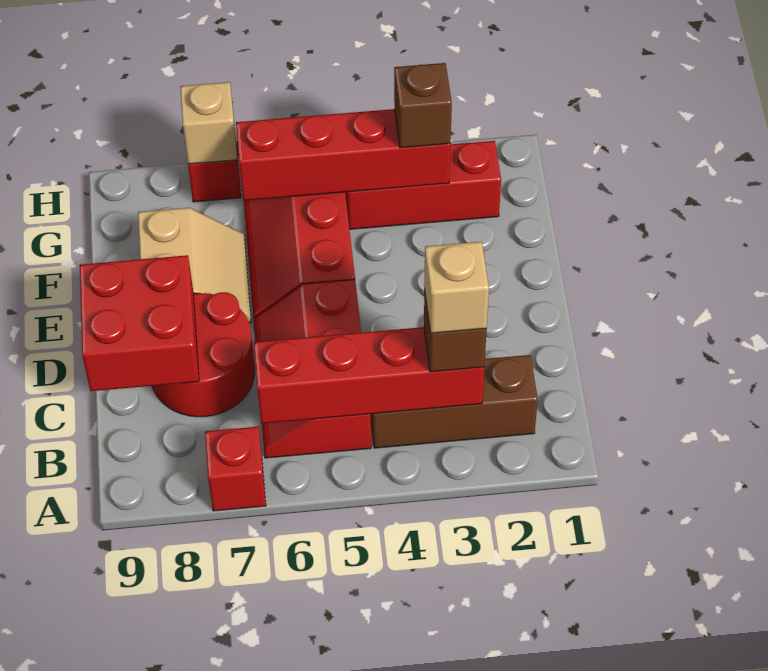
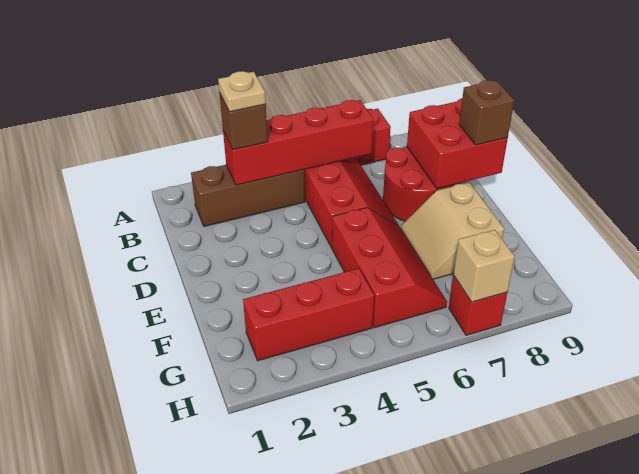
tan 1x1 brick [424,242,489,333] -> tan 1x1 plate [218,71,266,112]
red 1x4 brick [236,109,451,201] -> none
brown 1x1 brick [394,63,452,148] -> brown 1x1 brick moved to [459,80,514,145]

